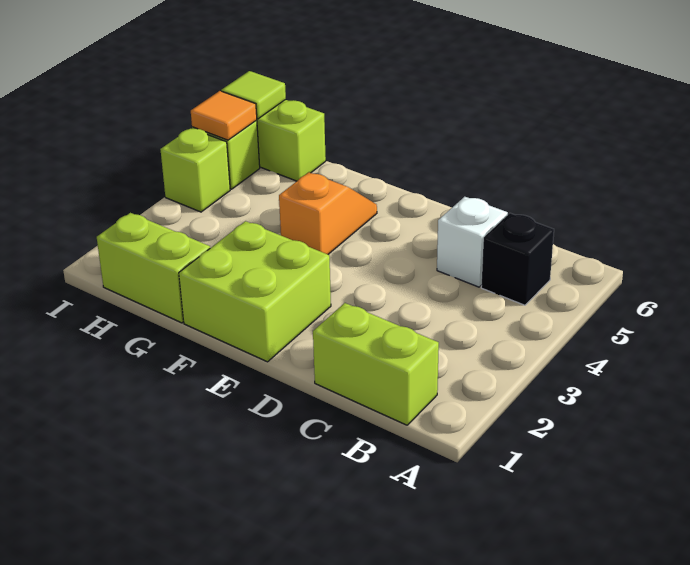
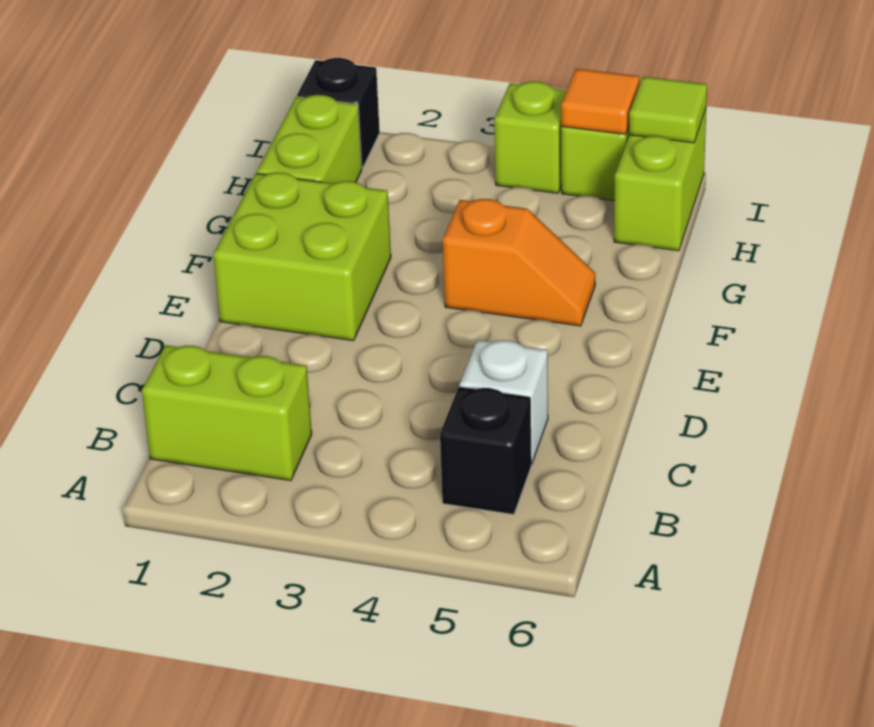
lime 1x2 brick [313,303,439,425] -> lime 1x2 brick turned to [142,345,312,481]
none -> black 1x1 brick [297,58,380,168]

